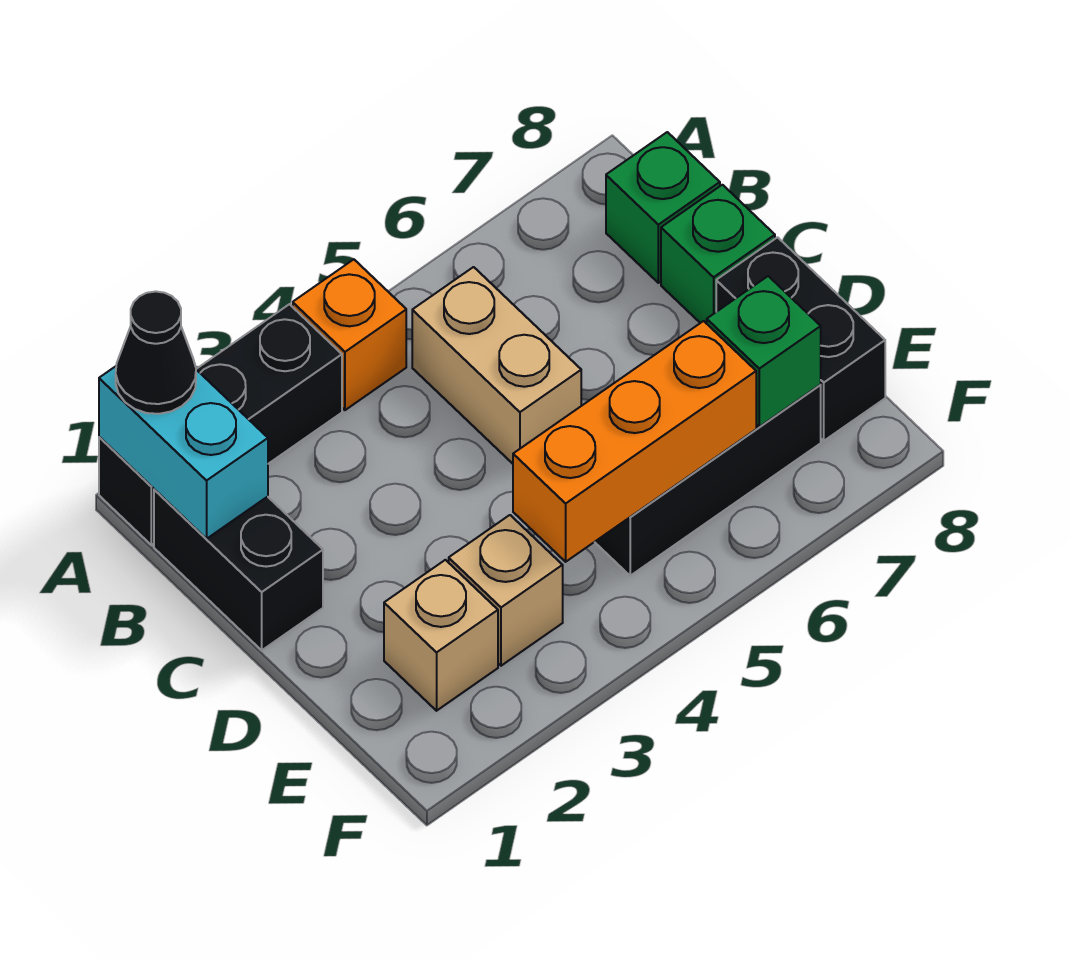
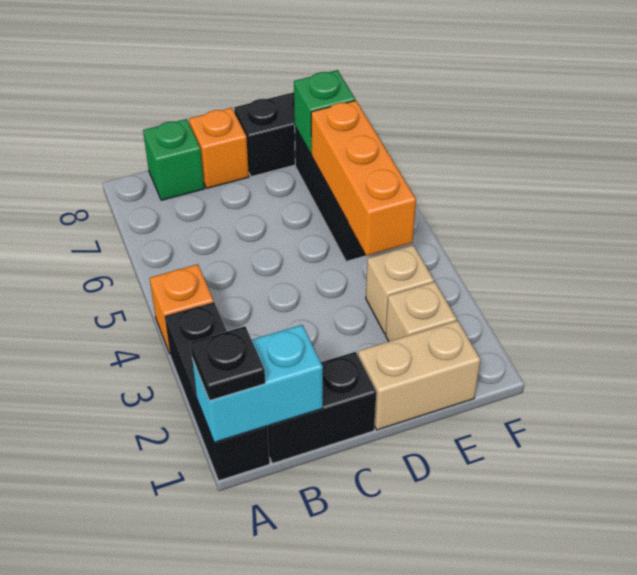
black 1x1 cone [116,291,196,414] -> black 1x1 plate [190,326,265,401]
tan 1x2 brick [412,267,581,464] -> tan 1x2 brick moved to [358,321,480,430]
green 1x1 brick [661,185,775,324] -> orange 1x1 brick [189,108,249,188]

